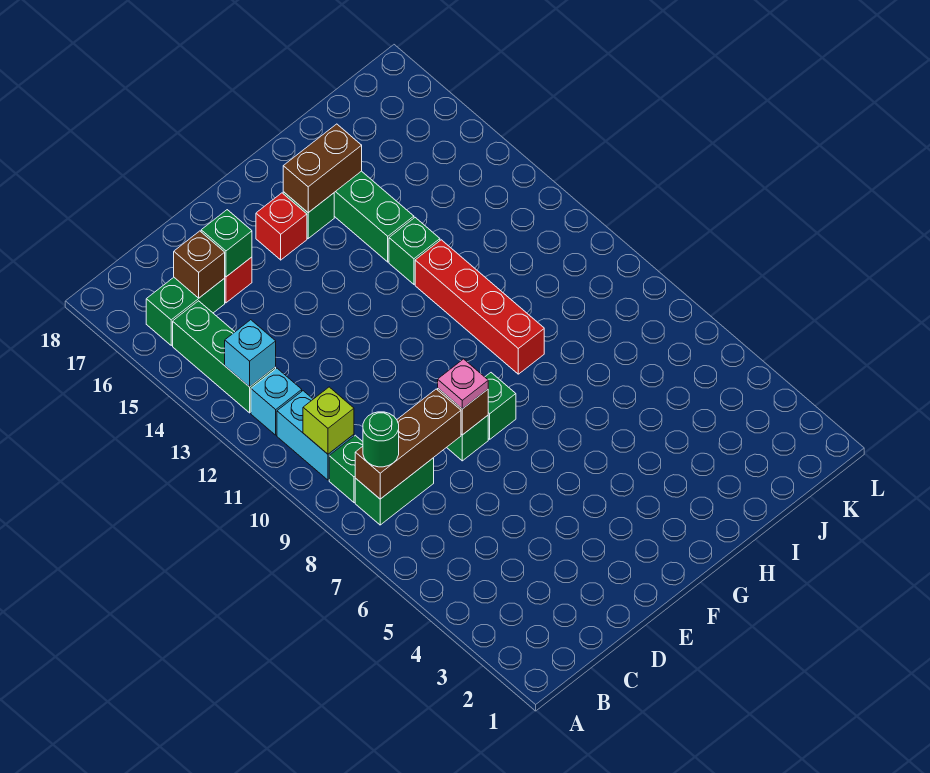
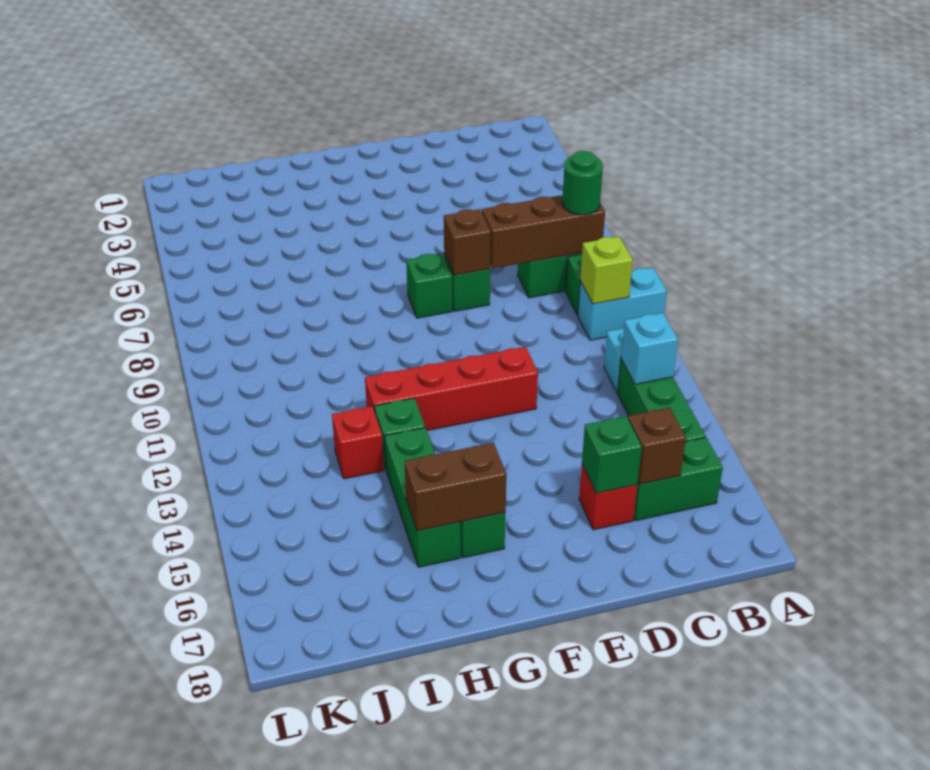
cyan 1x2 brick [277,391,354,480] -> cyan 1x2 brick turned to [578,268,667,340]
pink 1x1 plate [438,359,488,409] -> none
red 1x1 brick [256,193,307,260] -> red 1x1 brick moved to [332,406,384,479]
red 1x4 brick [415,240,544,374] -> red 1x4 brick turned to [365,347,538,430]

